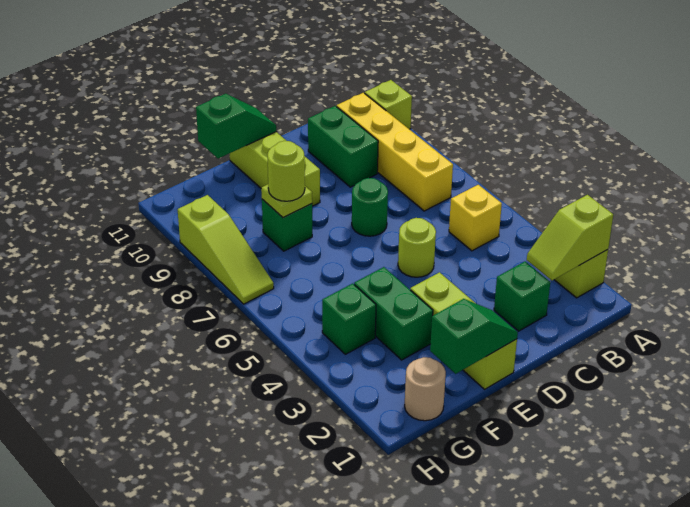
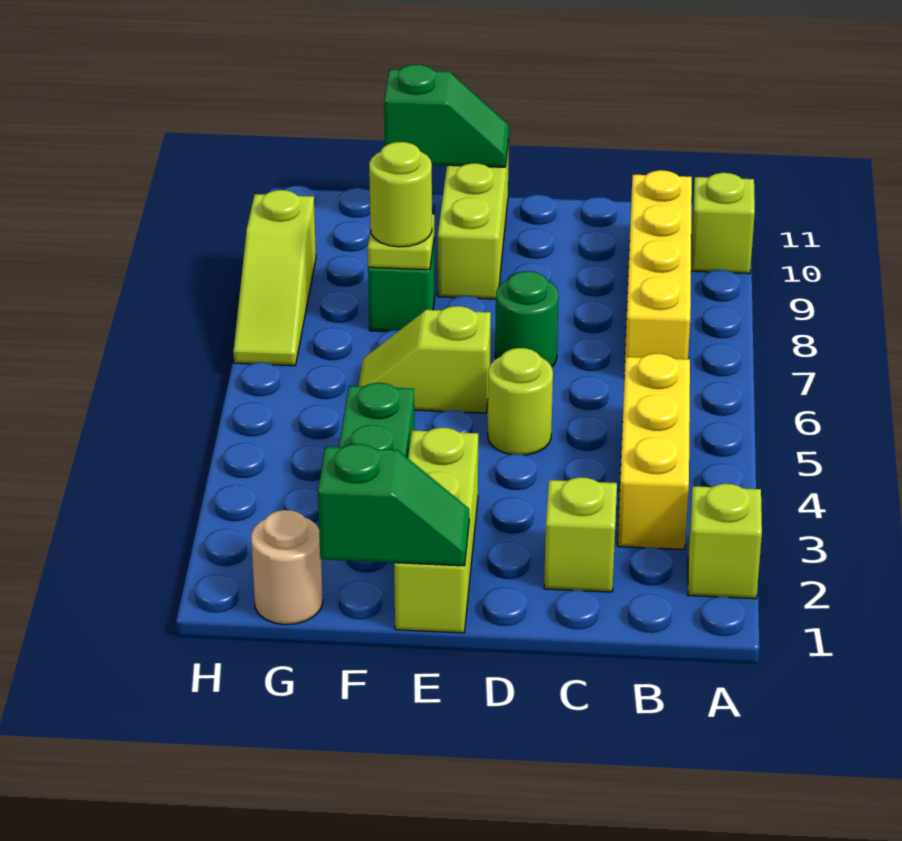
lime 1x2 slope [527,195,613,280] -> lime 1x2 slope moved to [359,306,491,413]
yellow 1x1 brick [449,185,502,251] -> yellow 1x3 brick [618,353,690,549]
green 1x1 brick [494,261,550,331] -> lime 1x1 brick [544,477,617,592]
green 1x2 brick [308,106,378,187] -> none
green 1x1 brick [322,283,376,354] -> none

